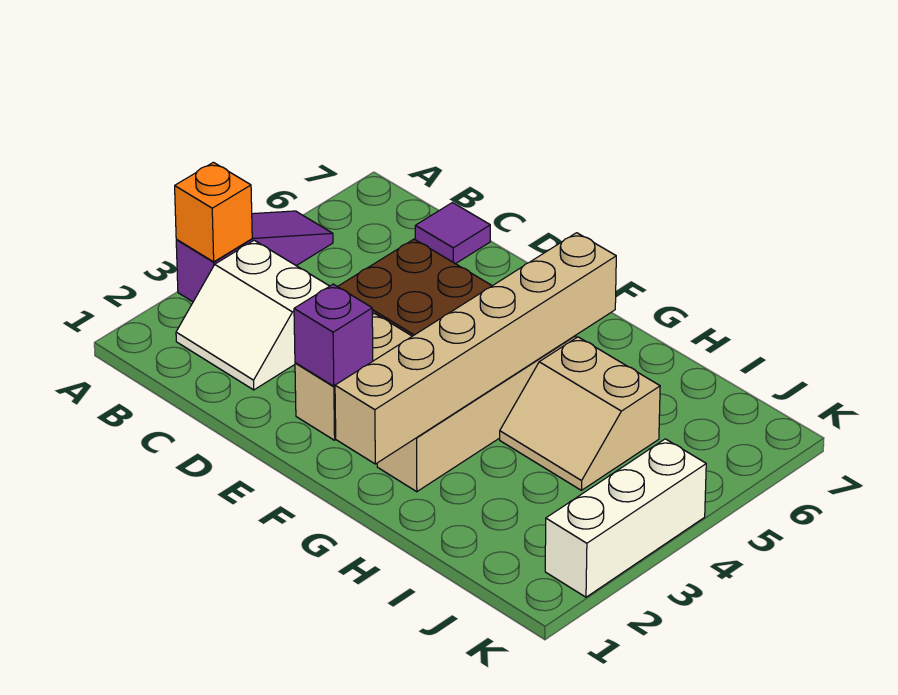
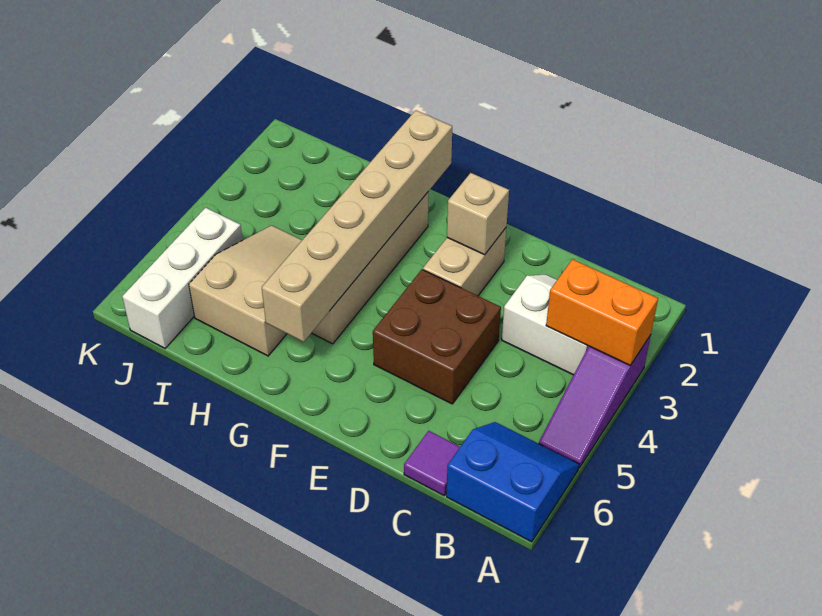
orange 1x1 brick [175,162,252,262] -> orange 1x2 brick [546,259,658,365]
none -> blue 2x2 slope [446,422,579,542]
purple 1x1 brick [294,284,373,386] -> tan 1x1 brick [447,173,509,255]
tan 2x2 slope [500,337,660,490] -> tan 2x3 slope [189,225,302,356]
white 1x3 brick [545,439,706,597] -> white 1x3 brick moved to [122,208,243,348]

